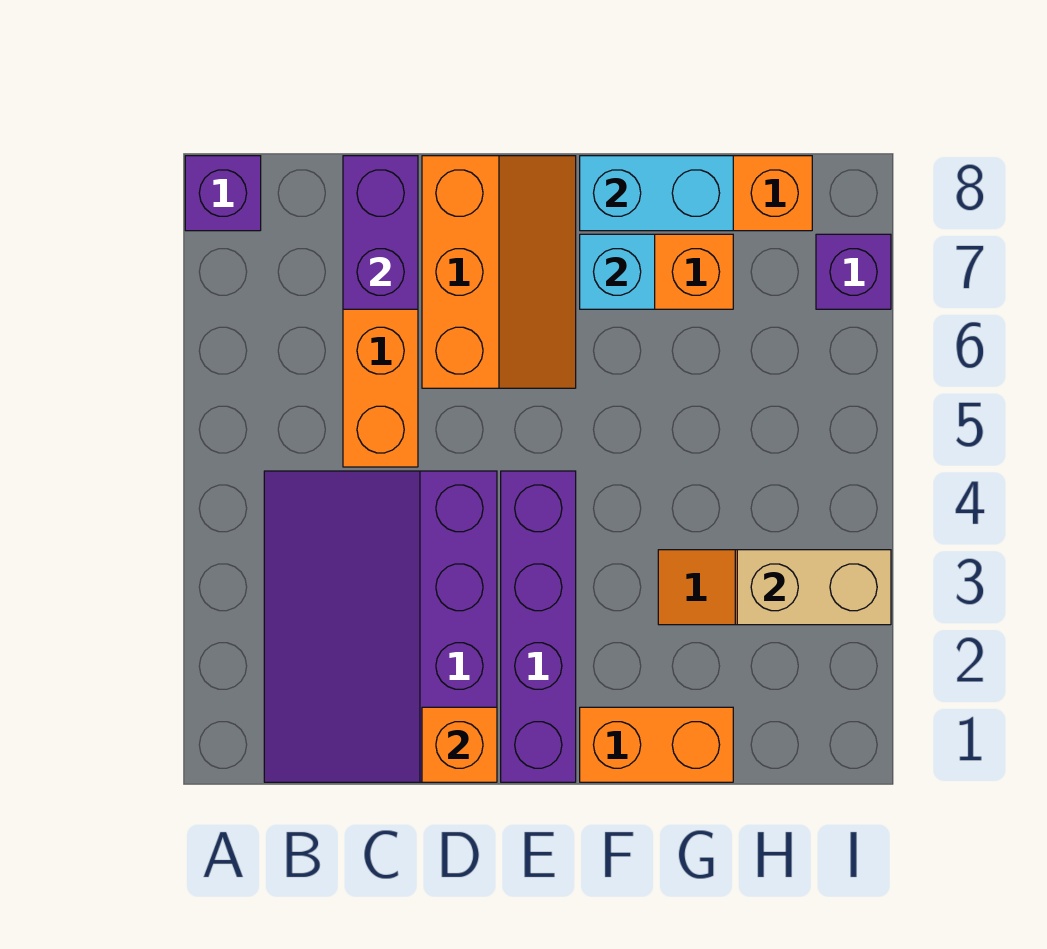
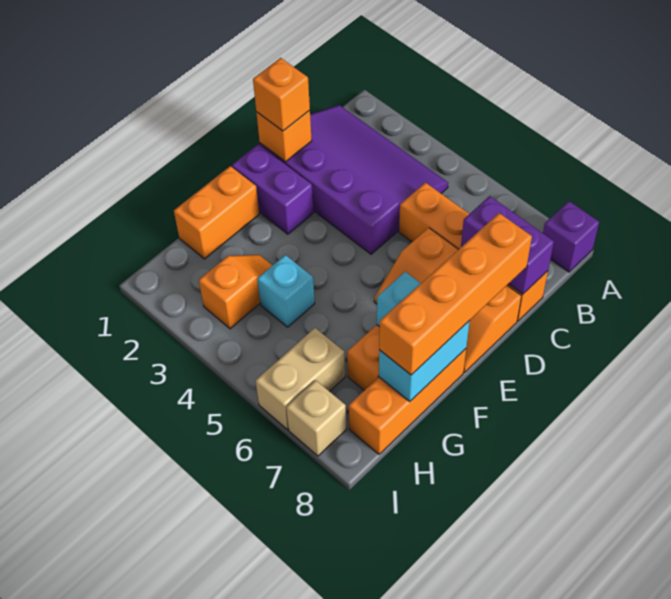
none -> orange 1x1 brick [253,58,310,131]
none -> orange 1x4 brick [379,213,532,375]
purple 1x4 brick [501,471,576,782] -> purple 1x2 brick [232,144,314,234]
none -> cyan 1x1 brick [257,255,315,327]
tan 1x2 brick [737,550,891,625] -> tan 1x2 brick moved to [255,328,345,429]
purple 1x1 brick [816,234,891,309] -> tan 1x1 brick [286,380,346,456]

